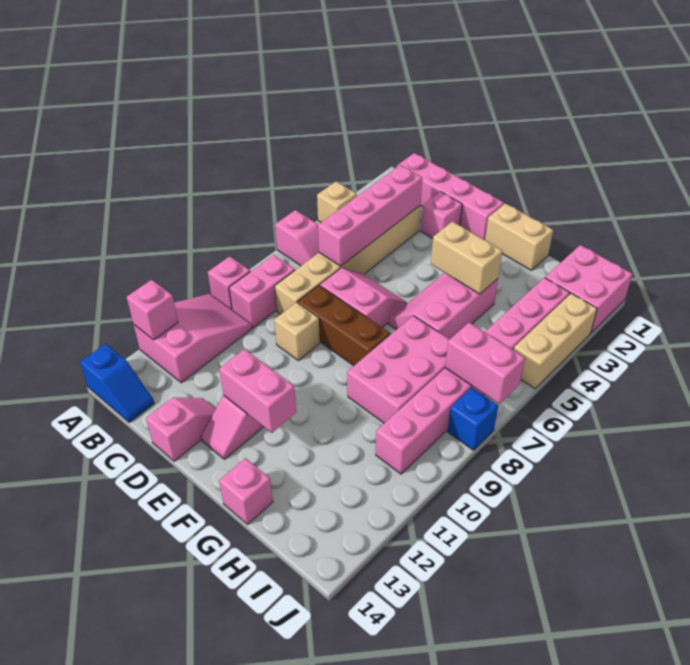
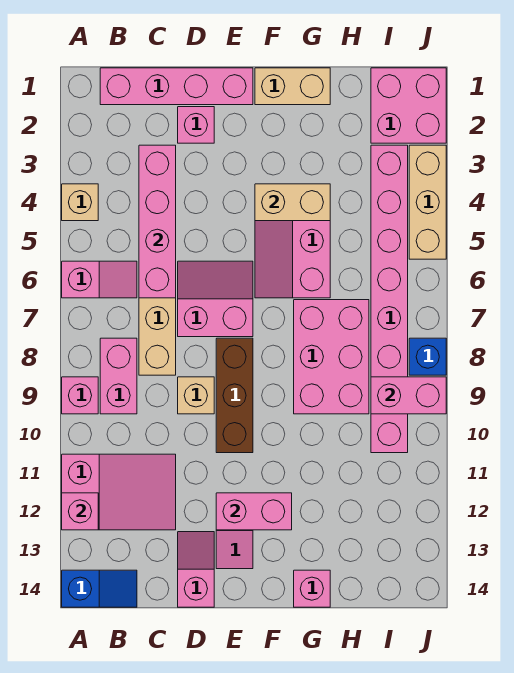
pink 2x3 slope [134,294,252,383] -> pink 2x3 slope turned to [62,454,176,530]
brown 1x3 brick [298,285,390,366] -> brown 1x3 brick turned to [216,338,253,453]
pink 1x2 brick [445,322,525,404] -> pink 1x2 brick moved to [371,377,446,414]

